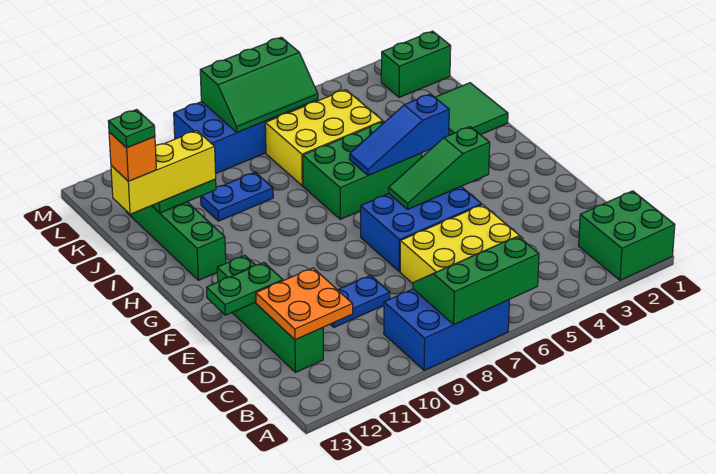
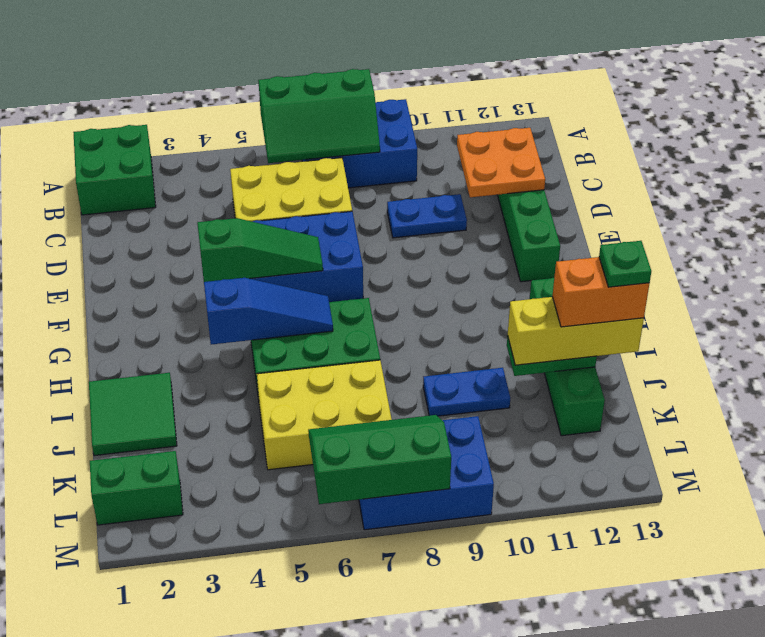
green 1x2 plate [207,263,283,315] -> none
orange 1x1 brick [109,132,156,181] -> orange 1x2 brick [552,257,650,327]

